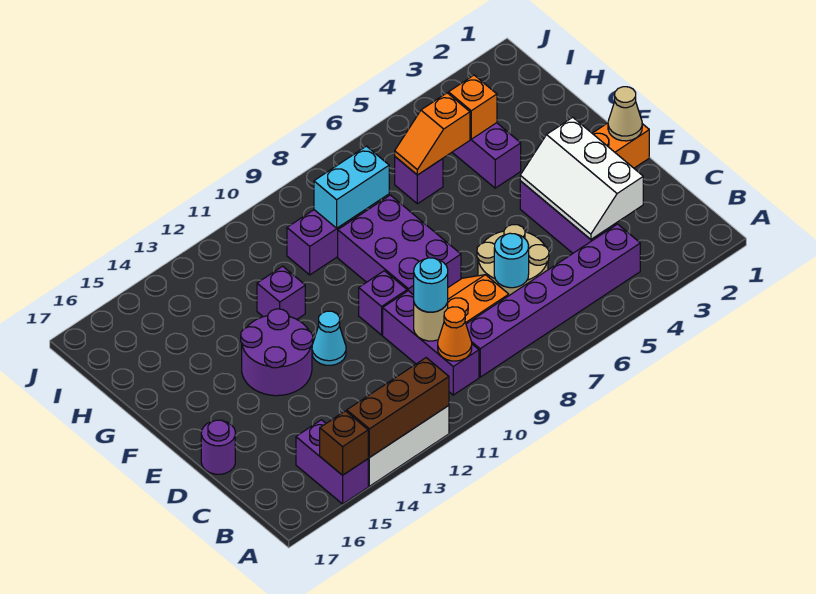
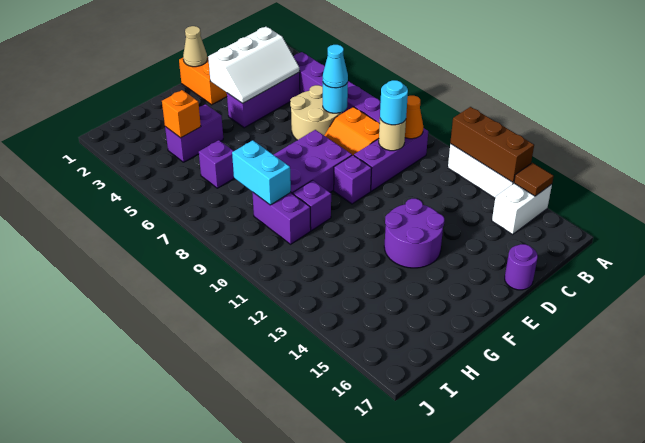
purple 1x2 brick [296,420,368,504] -> white 1x2 brick [492,183,552,234]
brown 1x1 brick [320,411,368,475] -> brown 1x1 tile [514,163,554,196]
cyan 1x1 cone [312,311,346,365] -> cyan 1x1 cone moved to [323,45,348,88]
purple 1x1 brick [257,266,305,319] -> purple 1x1 brick moved to [293,180,331,231]
orange 1x2 slope [395,93,470,175] -> none

